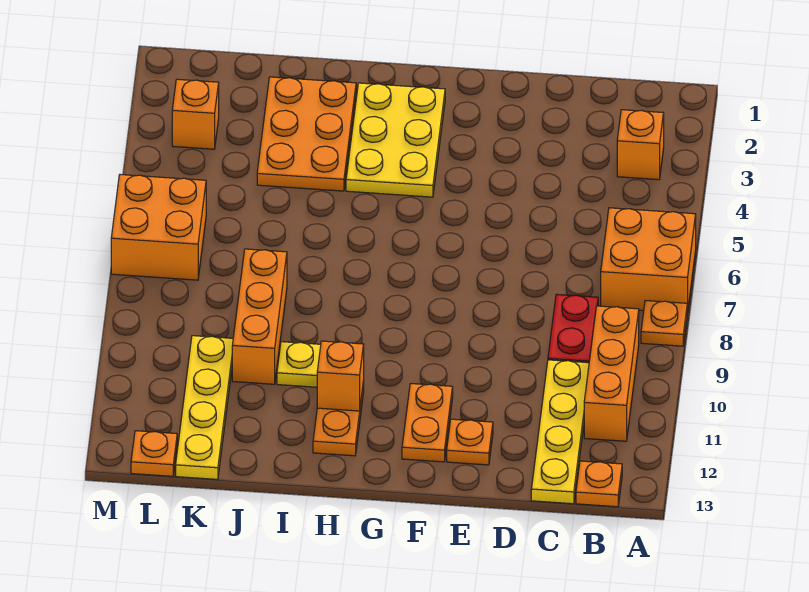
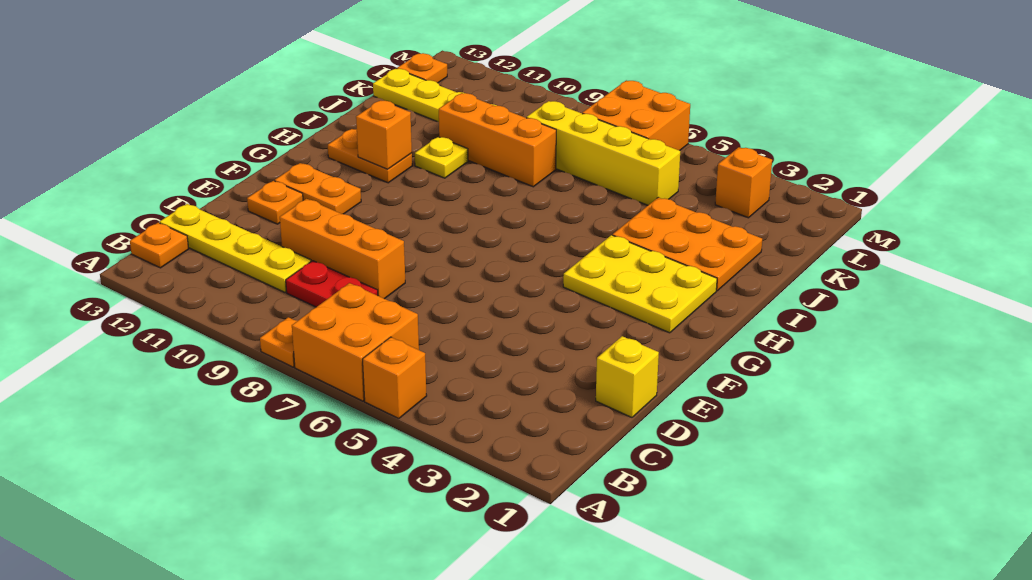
orange 1x1 brick [617,110,664,180] -> orange 1x1 brick moved to [362,337,427,419]
orange 1x3 brick [584,306,639,441] -> orange 1x3 brick moved to [280,199,405,299]
none -> yellow 1x1 brick [596,336,659,417]
none -> yellow 1x4 brick [526,101,680,205]

